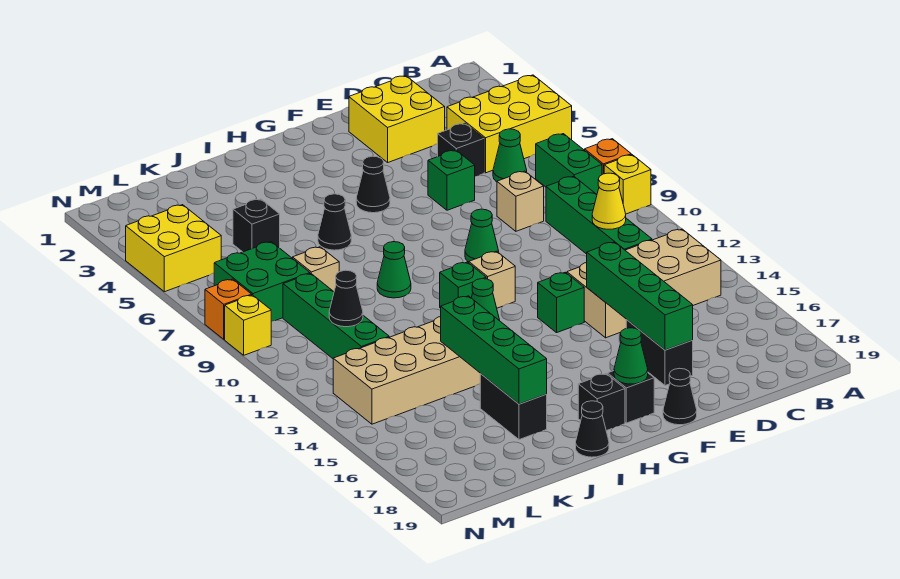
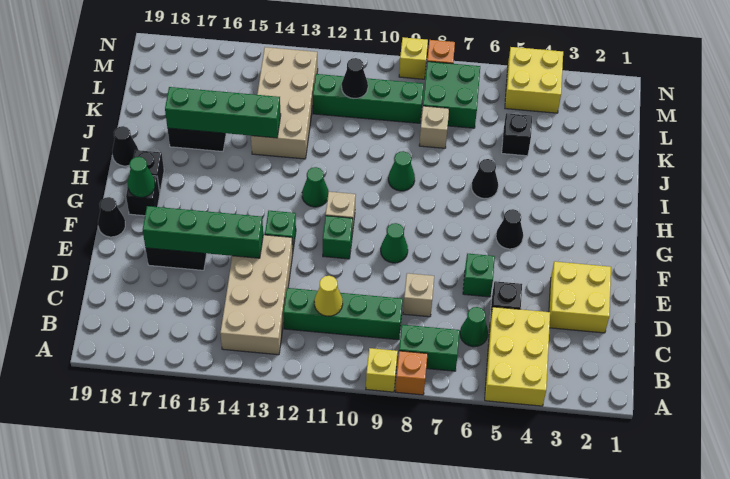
green 1x1 brick [440,262,486,308] -> green 1x1 brick moved to [323,216,353,259]

